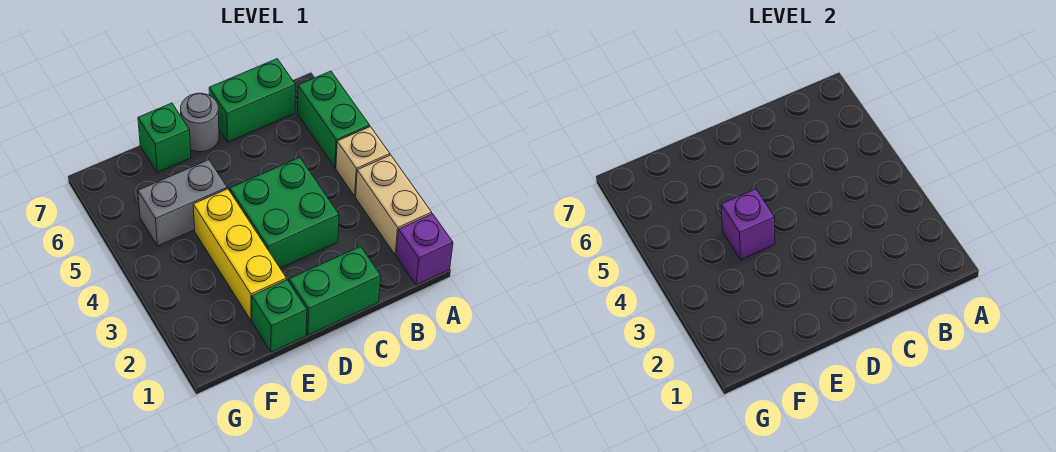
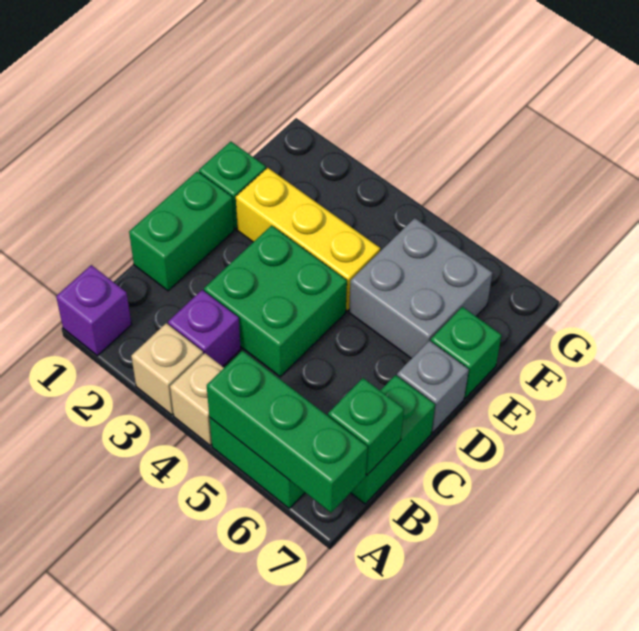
tan 1x2 brick [356,155,432,255] -> tan 1x1 brick [131,323,203,415]
none -> green 1x3 brick [207,351,367,513]
none -> green 1x1 brick [328,378,404,475]
grey 1x1 round brick [181,93,219,152] -> grey 1x1 brick [397,341,469,433]
purple 1x1 brick [721,189,775,260] -> purple 1x1 brick moved to [168,290,241,367]
grey 1x2 brick [138,160,227,246] -> grey 2x2 brick [349,218,493,359]

